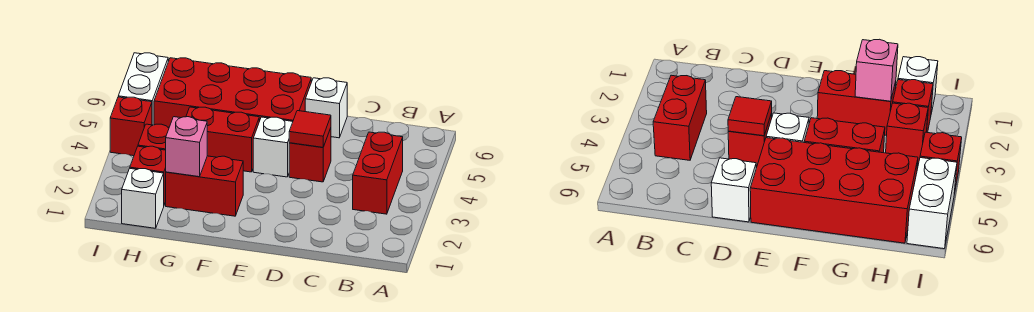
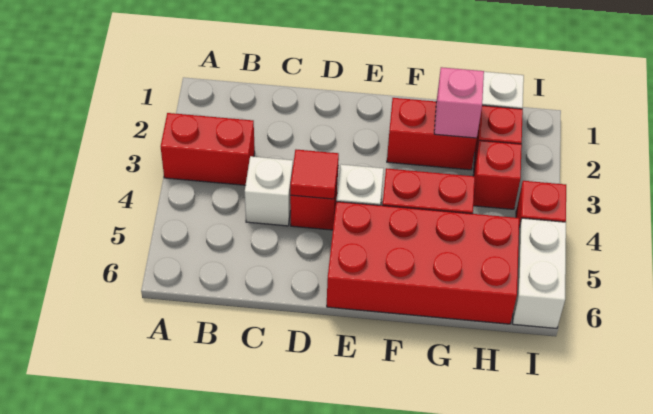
red 1x2 brick [353,132,403,214] -> red 1x2 brick turned to [161,113,255,185]
white 1x1 brick [305,78,347,138] -> white 1x1 brick moved to [245,156,293,226]

